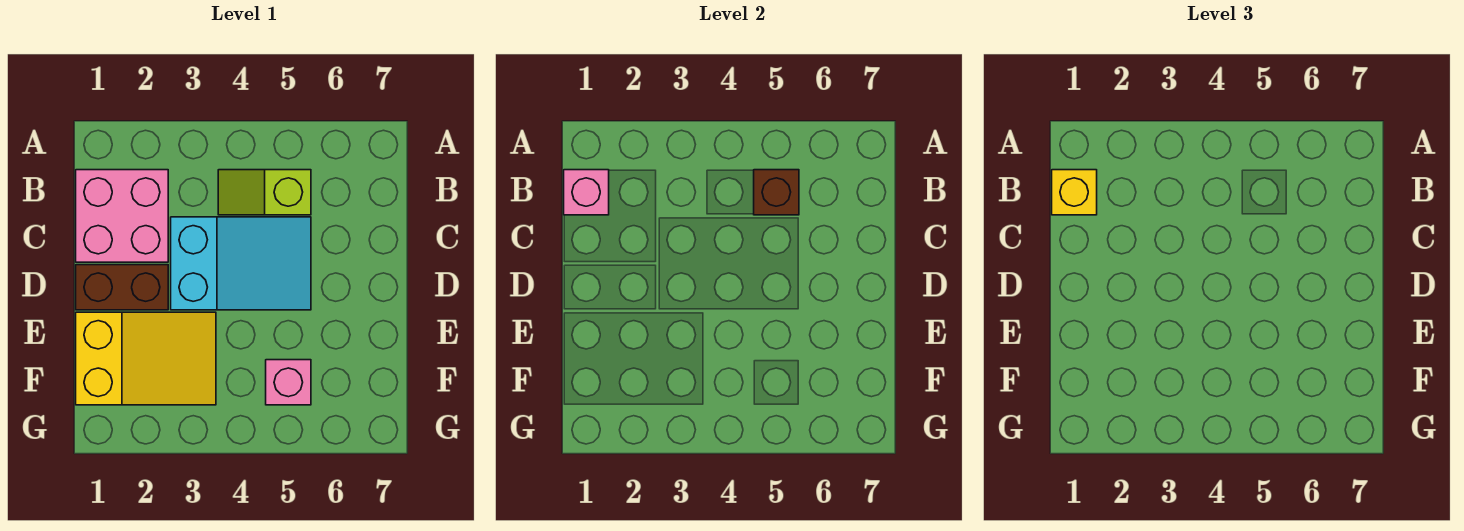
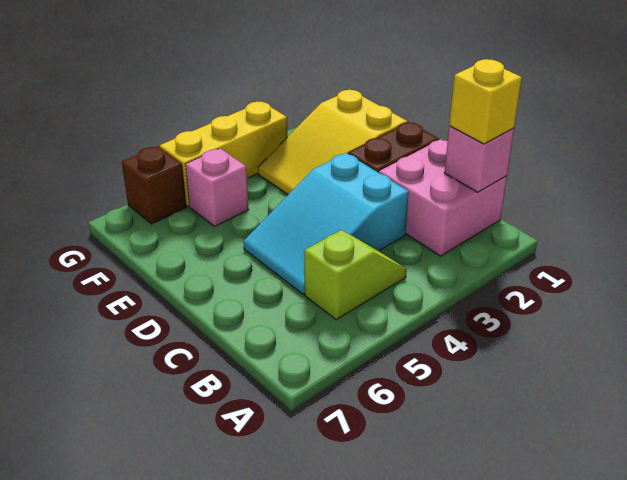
brown 1x1 brick [754,170,799,215] -> brown 1x1 brick moved to [122,146,187,224]
none -> yellow 1x3 brick [160,102,287,206]

